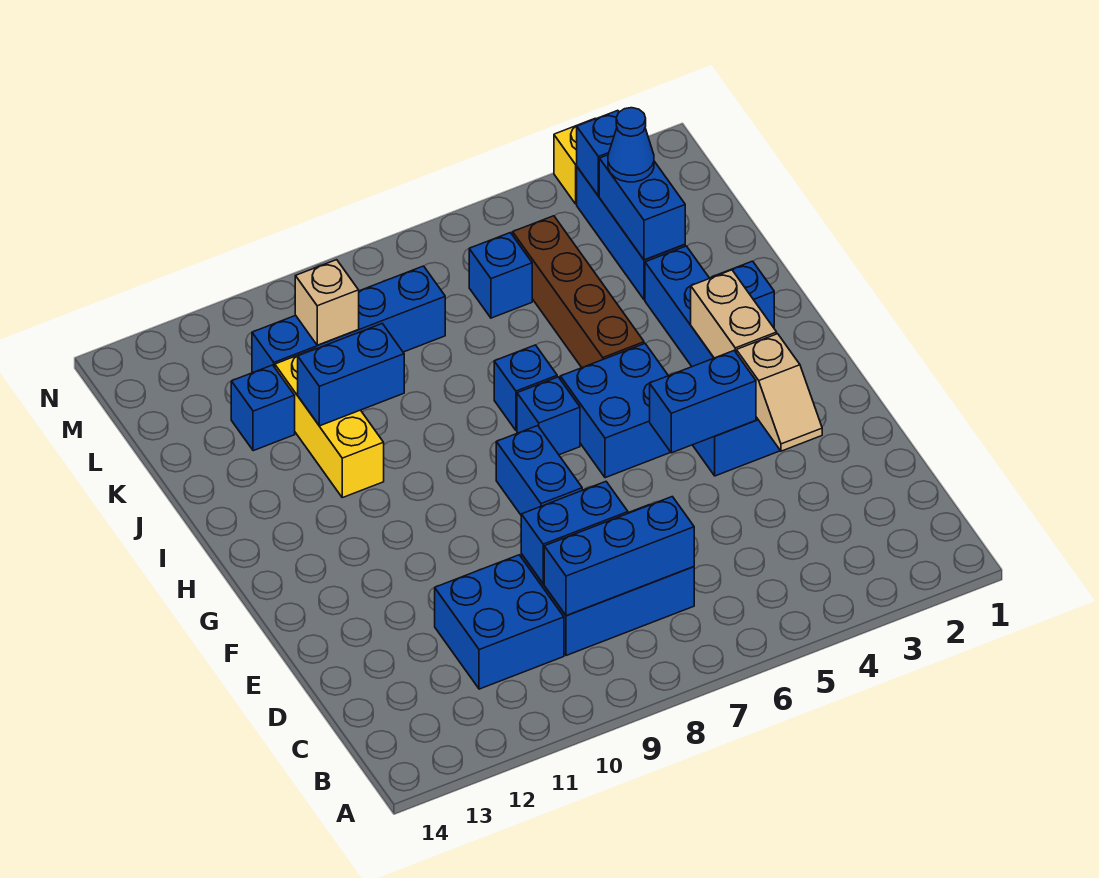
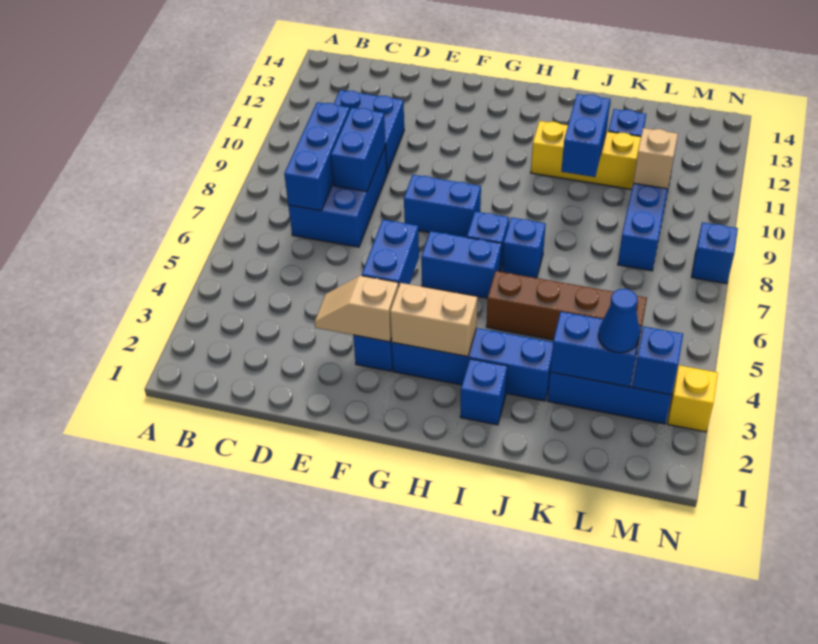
blue 2x2 brick [560,344,671,478] -> blue 1x2 brick [421,231,501,298]
blue 1x1 brick [469,233,532,318] -> blue 1x1 brick moved to [692,222,738,284]

